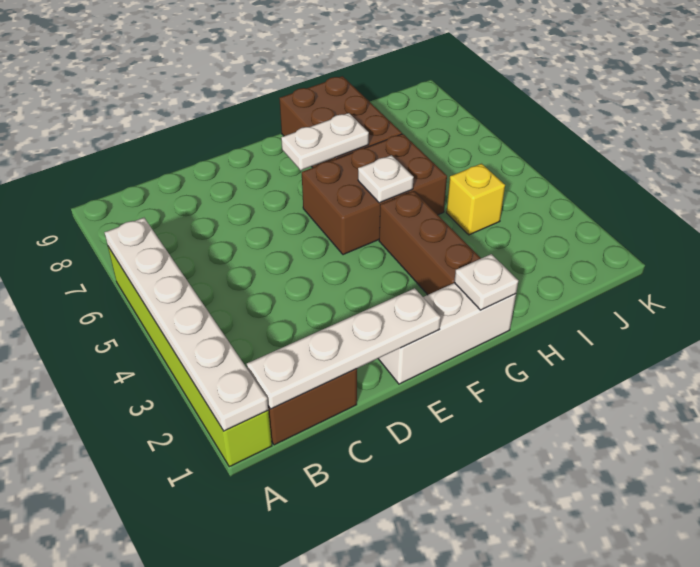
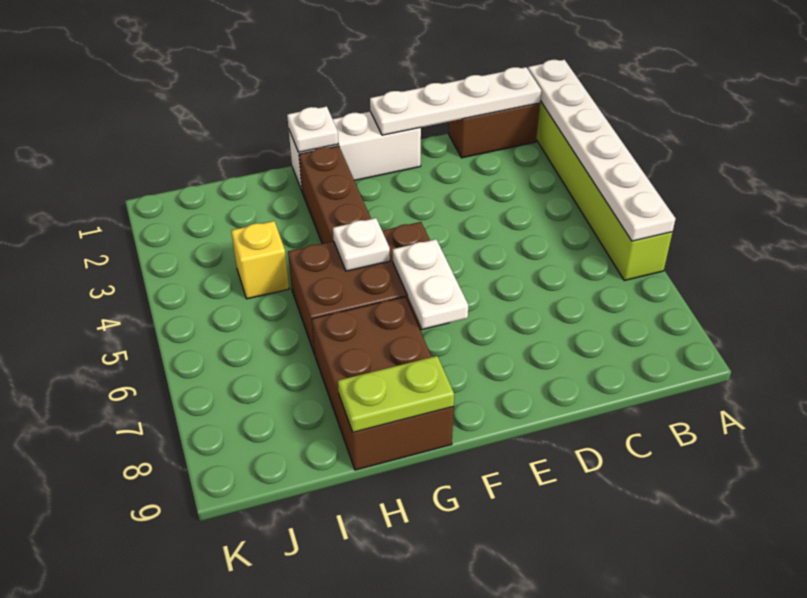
white 1x2 plate [281,113,369,170] -> white 1x2 plate turned to [393,239,468,329]
none -> lime 1x2 plate [338,356,454,432]

